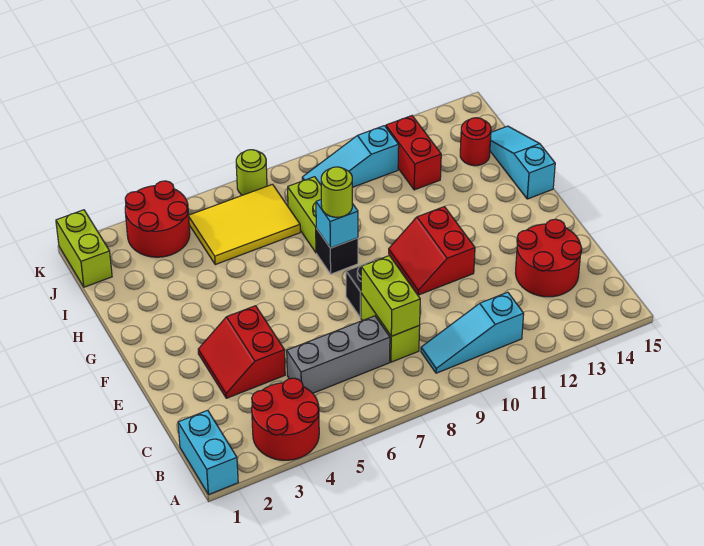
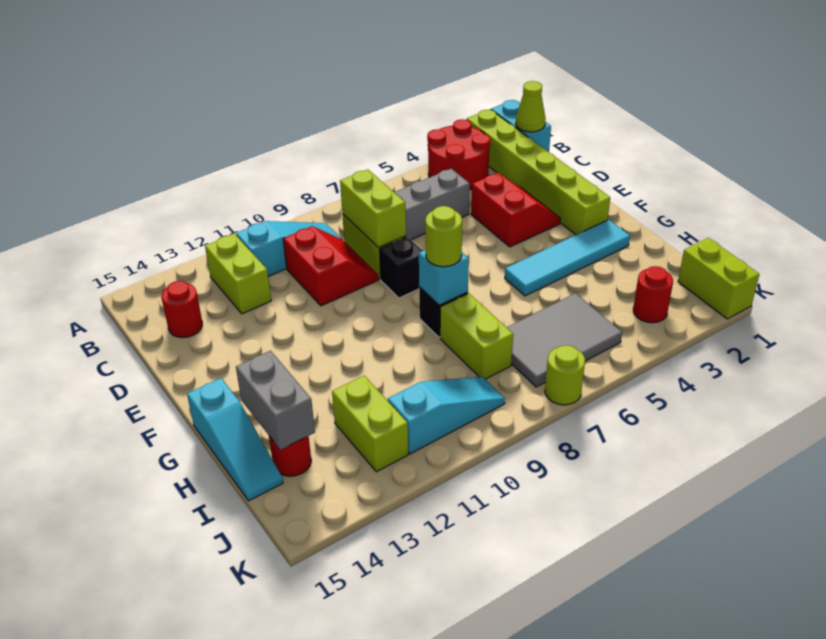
none -> lime 1x6 brick [467,109,610,235]
none -> lime 1x1 cone [516,81,546,132]
none -> lime 1x2 brick [205,234,271,314]
red 2x2 round brick [516,219,582,297] -> red 1x1 round brick [161,281,202,338]
red 2x2 slope [389,207,475,295] -> red 2x2 slope moved to [283,226,378,306]
none -> cyan 1x4 tile [505,220,630,296]
none -> grey 1x2 brick [236,351,315,450]
yellow 2x3 tile [189,184,300,264] -> grey 2x3 tile [506,293,622,387]
red 1x2 brick [386,116,441,190] -> lime 1x2 brick [332,376,409,472]
red 2x2 round brick [125,181,190,257] -> red 1x1 round brick [633,266,673,323]

